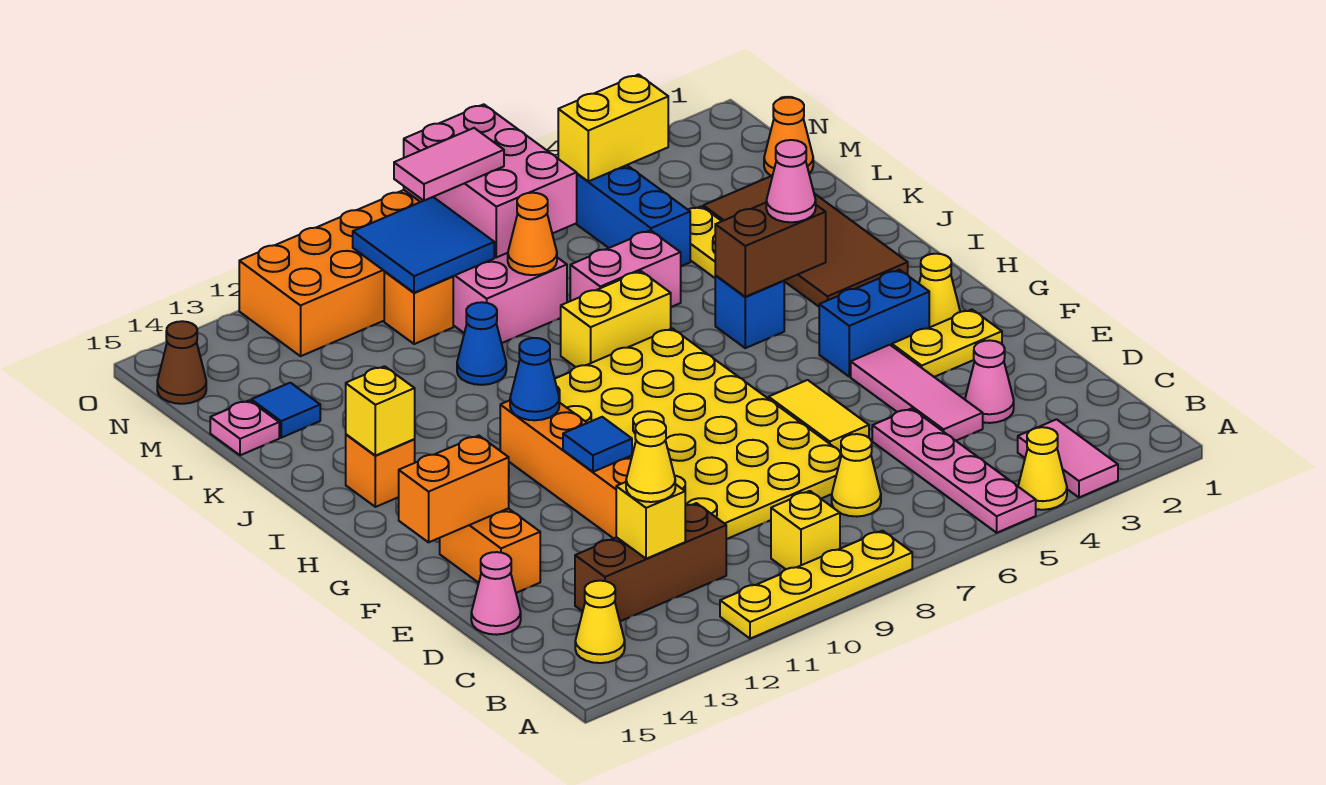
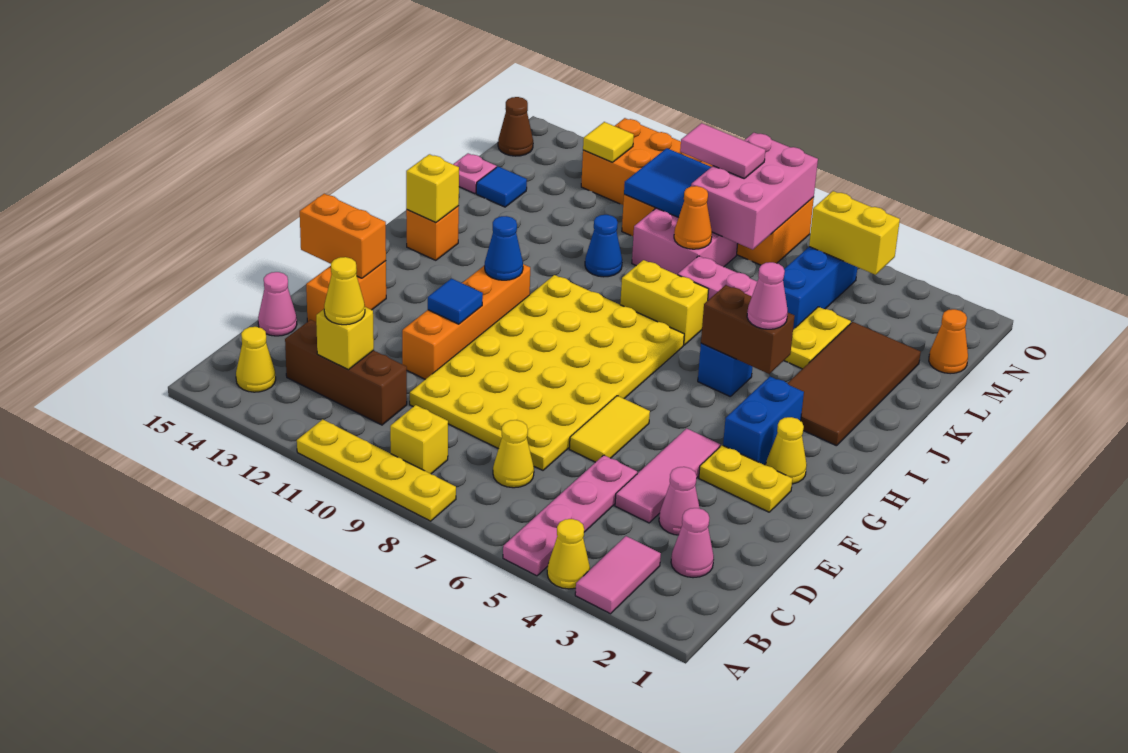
none -> pink 1x1 cone [671,508,714,578]
blue 1x2 brick [819,270,929,377] -> blue 1x2 brick turned to [723,377,804,465]
none -> yellow 1x1 tile [583,122,634,162]

